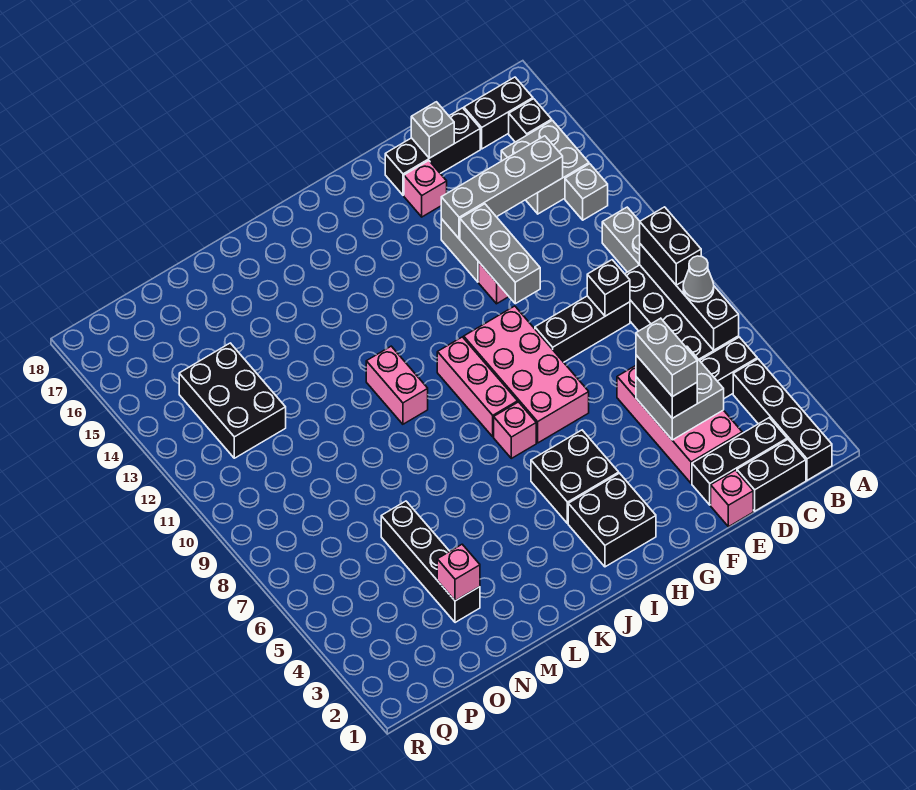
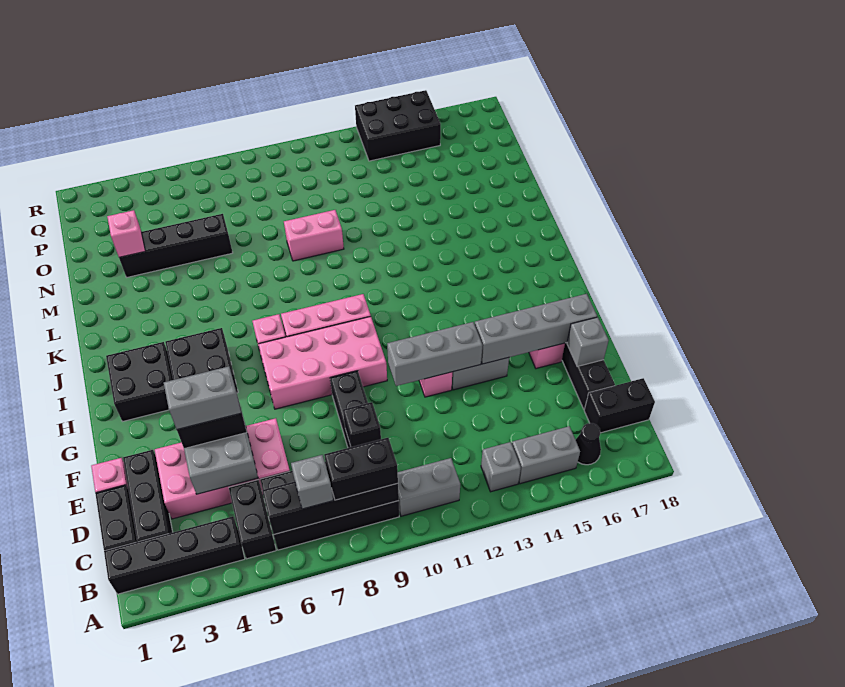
grey 1x1 cone [683,256,714,302] -> grey 1x1 brick [291,455,333,509]
grey 2x2 brick [501,120,589,214] -> grey 1x2 brick [512,426,580,484]
black 1x1 brick [509,99,552,142] -> black 1x1 cone [576,423,601,465]
black 1x2 brick [464,77,533,149] -> black 1x2 brick turned to [584,378,655,433]
grey 1x4 brick [441,136,563,239] -> grey 1x4 brick turned to [475,294,597,364]
pink 1x2 brick [366,346,428,424] -> pink 1x2 brick moved to [284,210,344,261]
black 2x3 brick [179,343,286,458] -> black 2x3 brick moved to [355,90,441,161]

